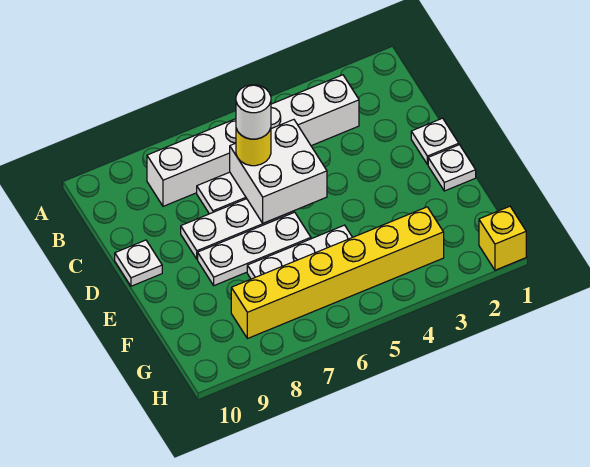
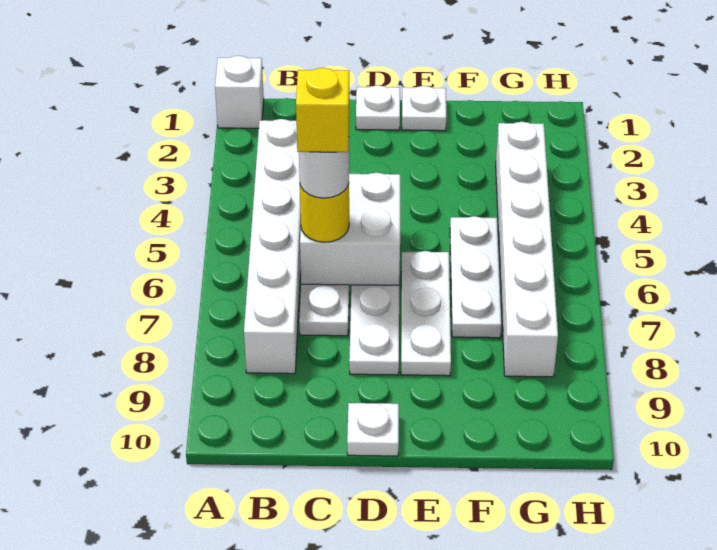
none -> white 1x1 brick [215,56,264,128]
yellow 1x6 brick [231,207,444,339] -> white 1x6 brick [496,122,558,377]
yellow 1x1 brick [479,206,526,270] -> yellow 1x1 brick moved to [296,68,349,152]

